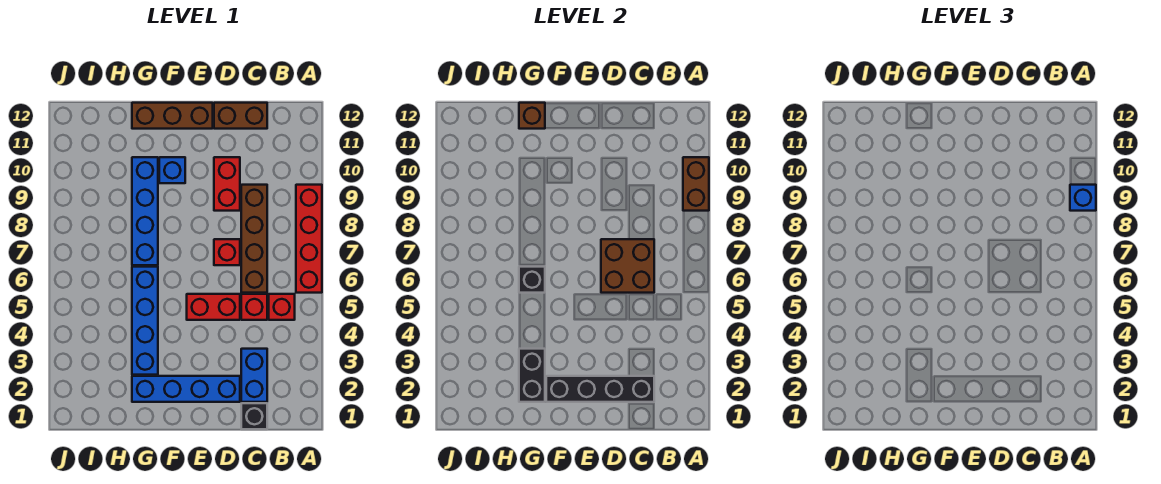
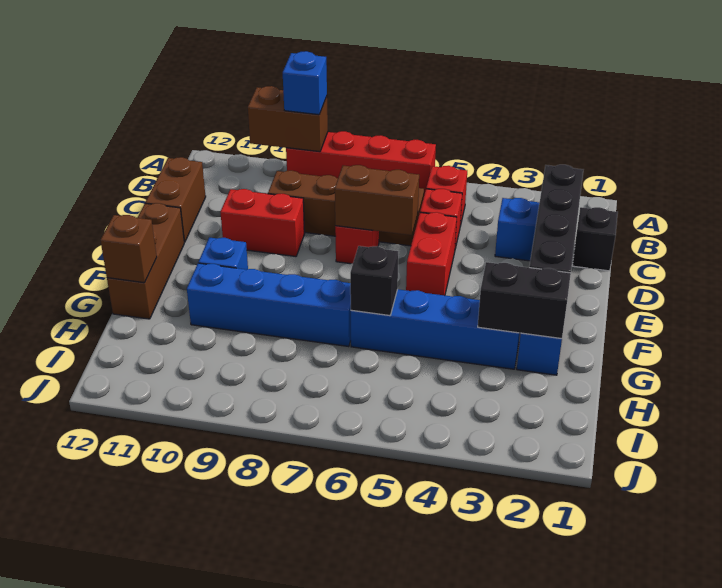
brown 2x2 brick [601,239,654,293] -> brown 1x2 brick [335,165,419,235]

